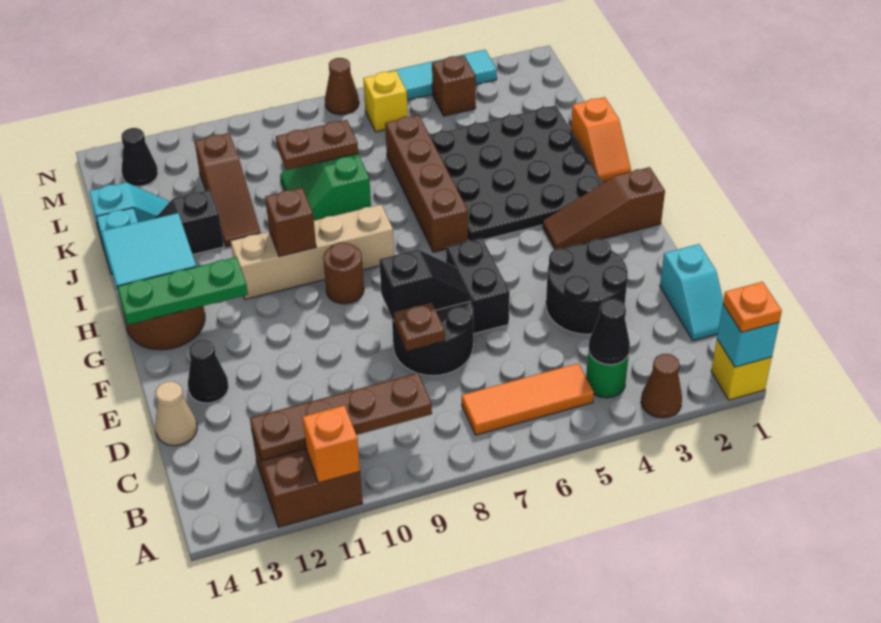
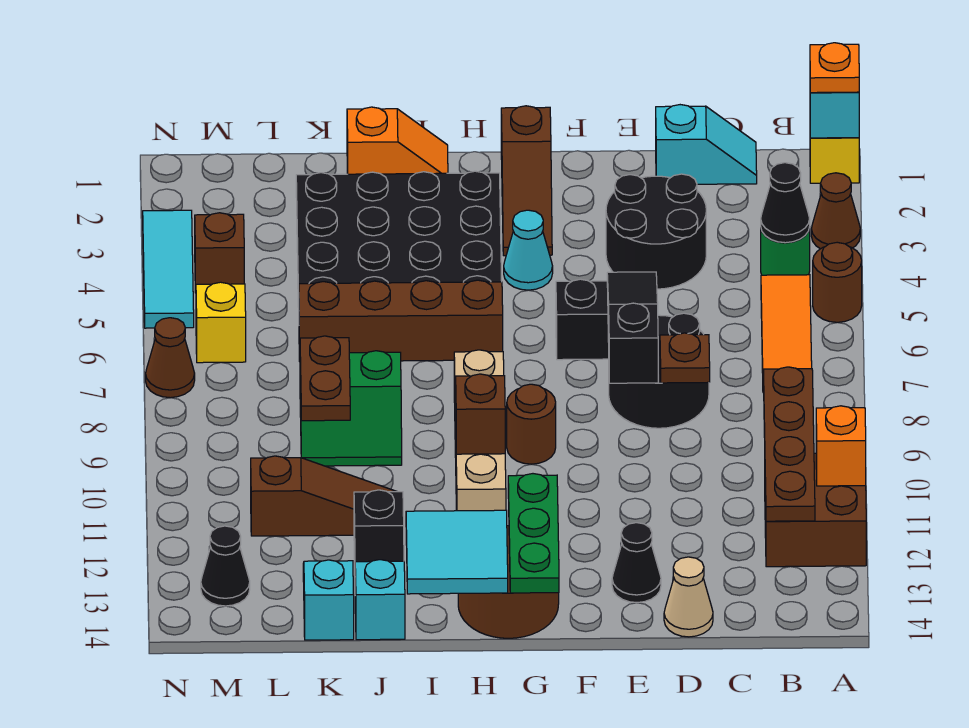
none -> brown 1x1 round brick [813,242,862,322]
black 1x2 slope [379,250,471,321] -> black 1x3 slope [607,272,658,383]
none -> cyan 1x1 cone [504,210,553,290]

